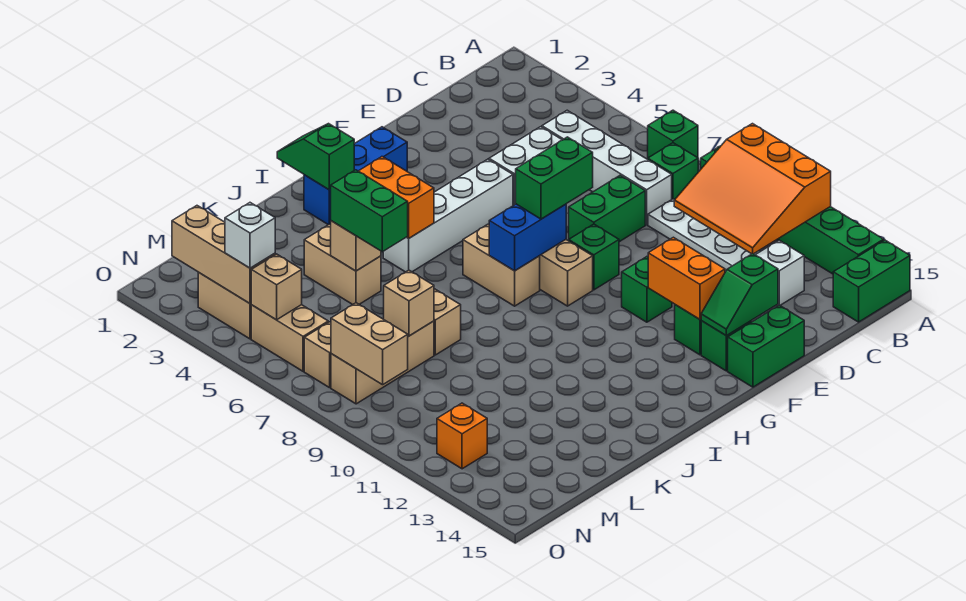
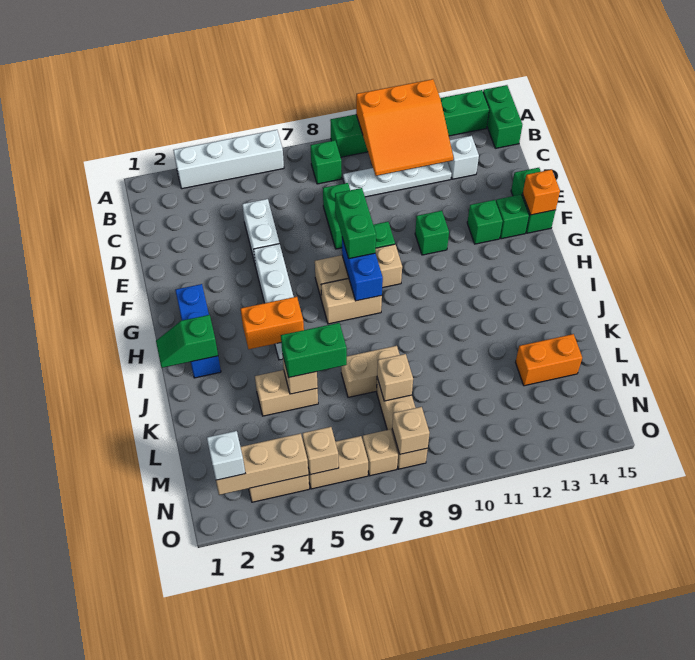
green 1x1 brick [648,110,698,158] -> none
white 1x4 brick [542,110,672,225] -> white 1x4 brick moved to [173,130,284,189]
green 1x2 slope [701,254,778,336] -> none
orange 1x2 brick [648,237,725,319] -> orange 1x2 brick moved to [516,334,582,386]
white 1x1 brick [225,203,275,268] -> white 1x1 brick moved to [207,431,245,480]
tan 1x2 brick [331,303,408,385] -> tan 1x1 brick [392,407,430,454]
orange 1x1 brick [437,403,487,469] -> orange 1x1 brick moved to [523,170,560,215]

